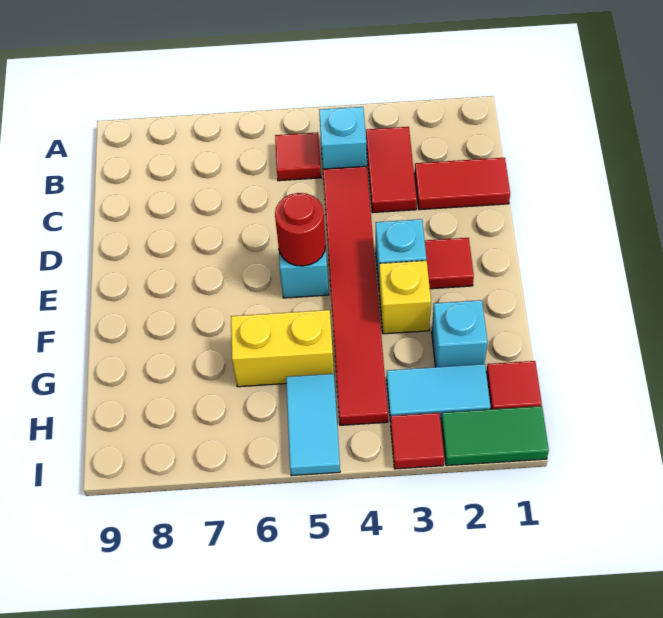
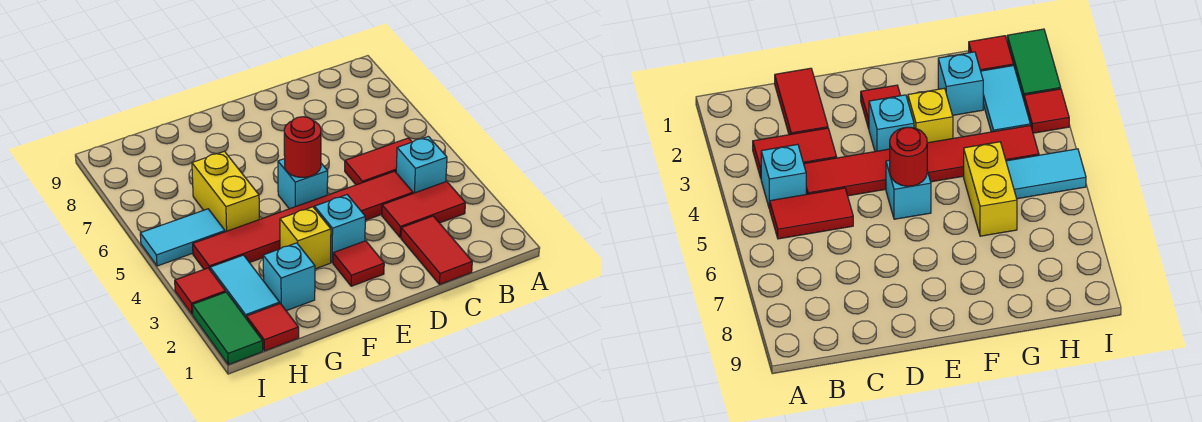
red 1x1 tile [275,132,321,181] -> red 1x2 tile [345,138,412,185]

